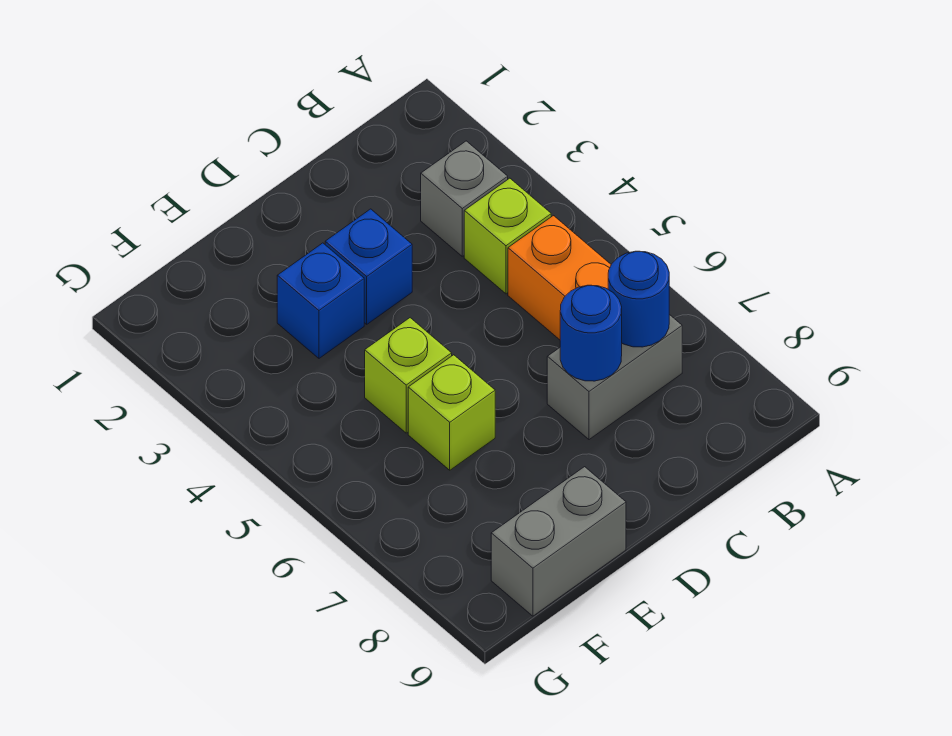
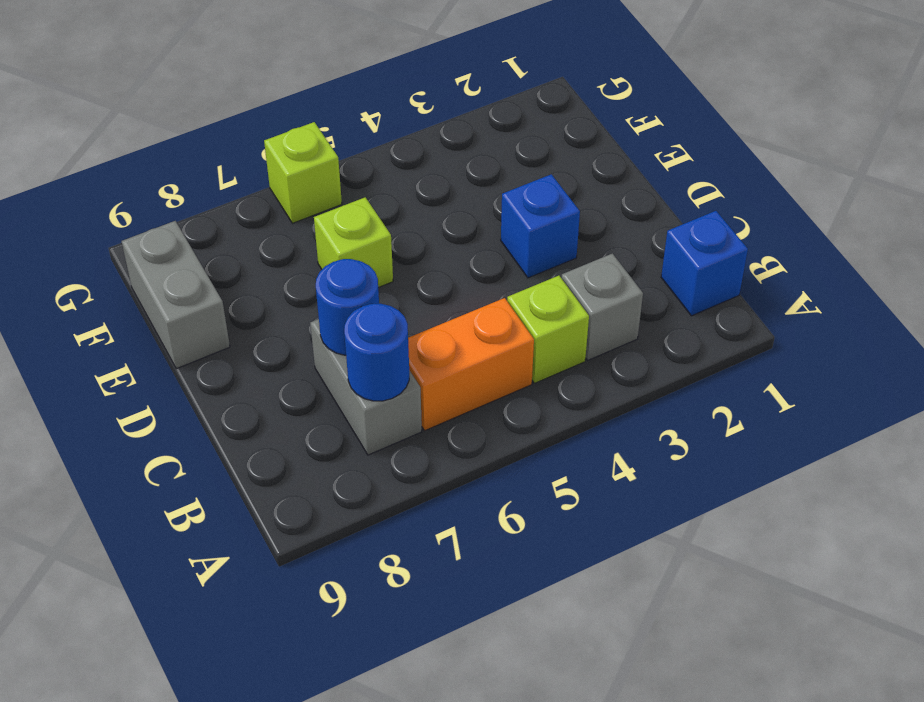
blue 1x1 brick [277,243,364,358] -> blue 1x1 brick moved to [661,211,748,316]
lime 1x1 brick [365,318,452,433] -> lime 1x1 brick moved to [264,122,342,223]

